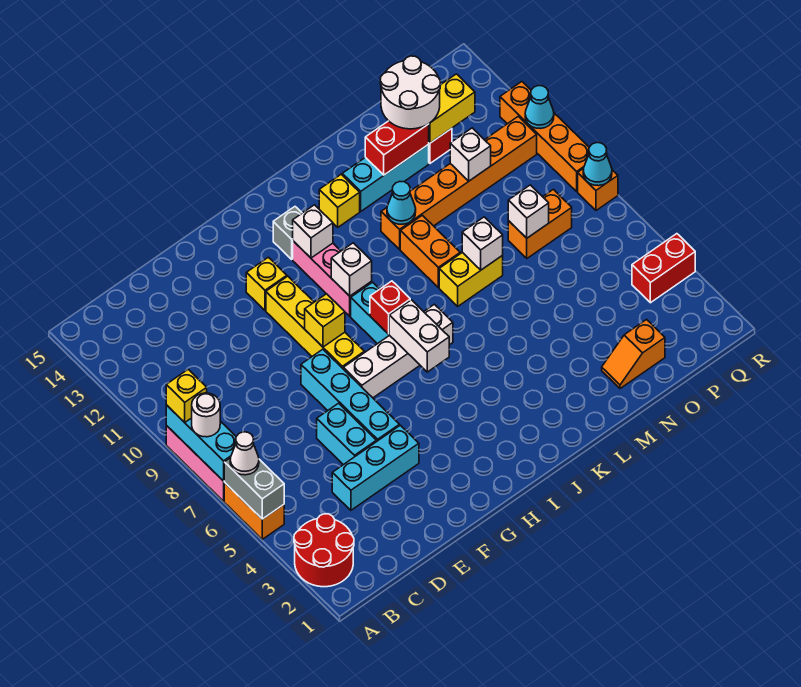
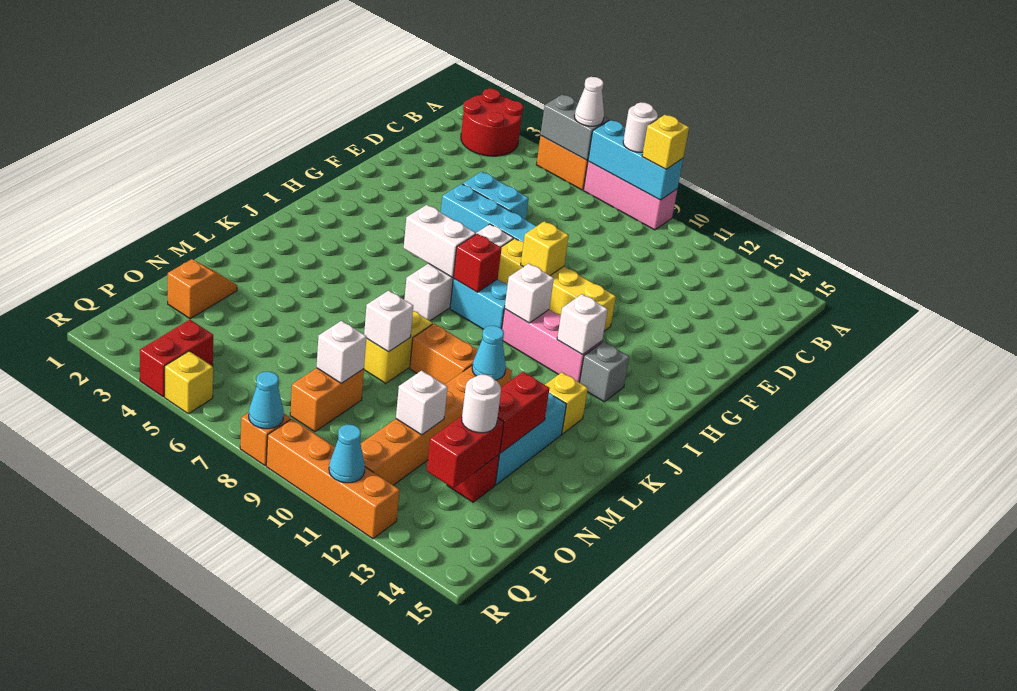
cyan 1x3 brick [332,425,419,510] -> none
yellow 1x1 brick [246,257,287,310] -> yellow 1x1 brick moved to [165,351,213,414]
white 2x2 round brick [380,56,441,129] -> white 1x1 round brick [462,375,501,433]
yellow 1x2 brick [429,74,475,143] -> red 1x2 brick [427,416,504,488]

